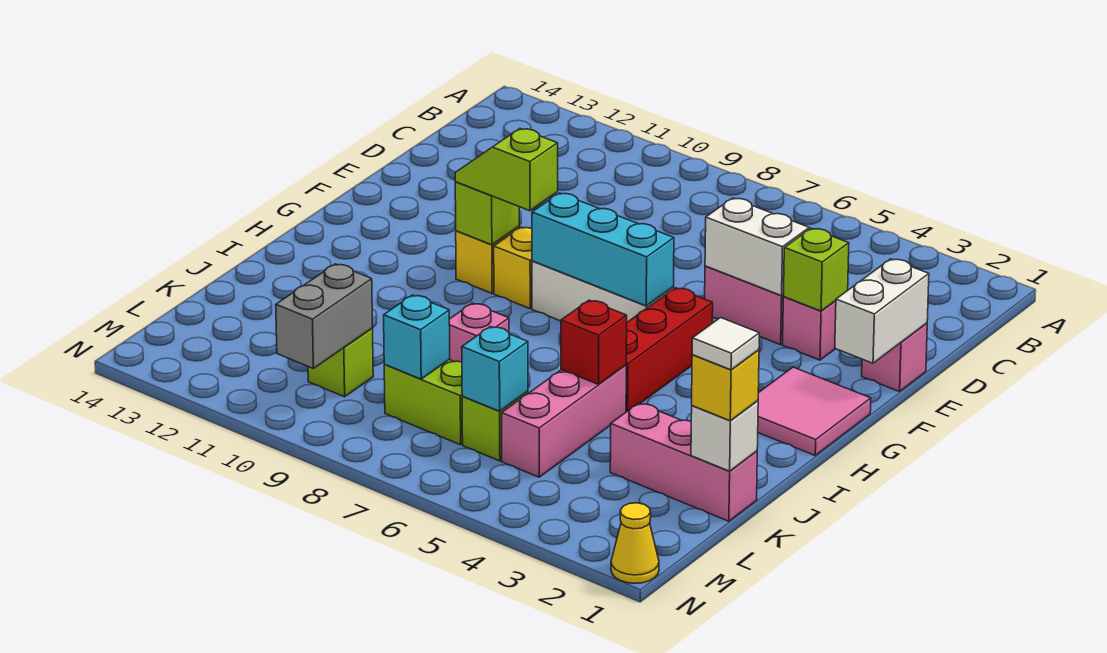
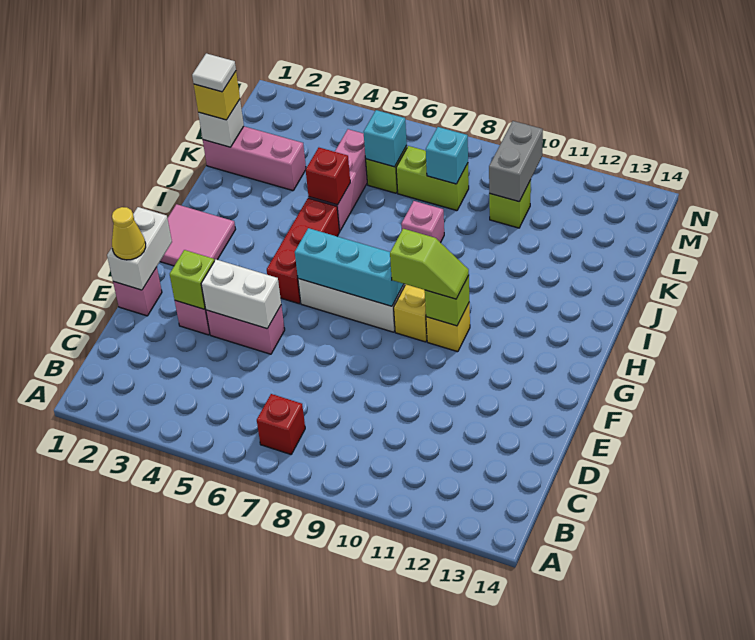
none -> red 1x1 brick [257,394,305,454]
yellow 1x1 cone [611,503,659,583] -> yellow 1x1 cone moved to [112,207,146,260]

